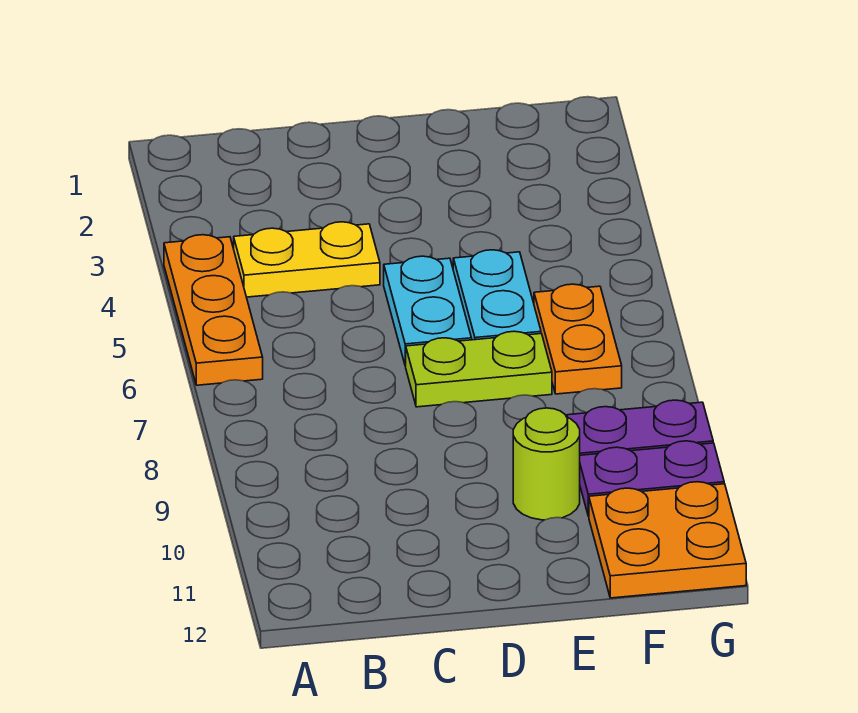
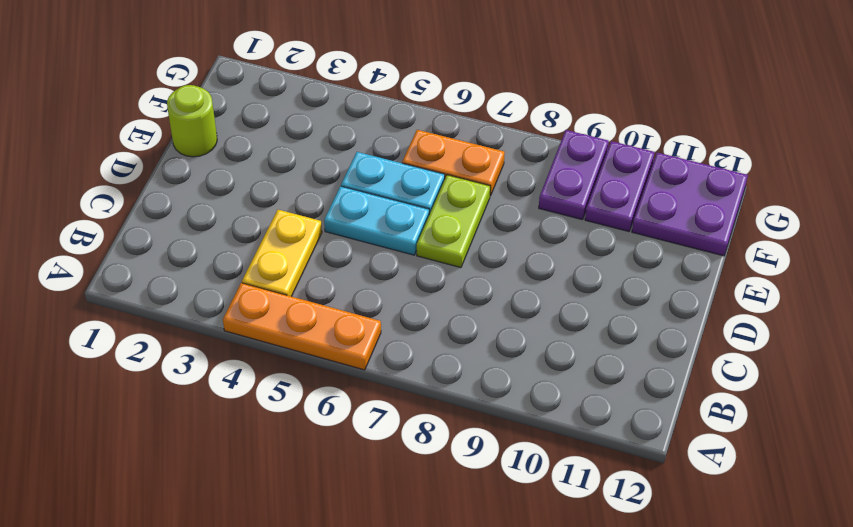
lime 1x1 round brick [513,408,580,520] -> lime 1x1 round brick moved to [167,85,217,157]
orange 2x2 plate [589,482,746,598] -> purple 2x2 plate [632,153,748,256]

